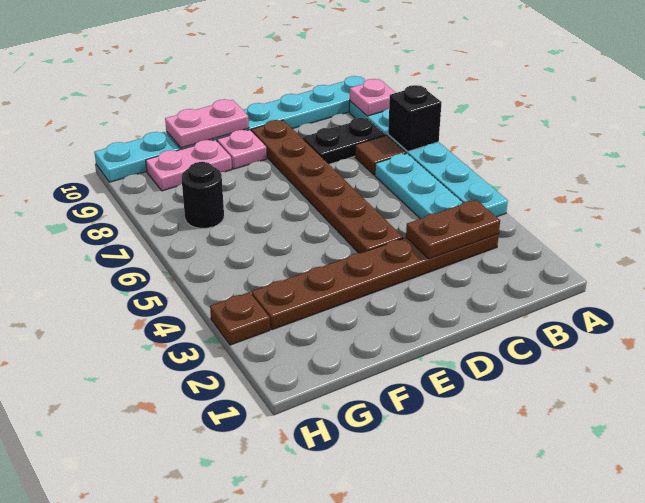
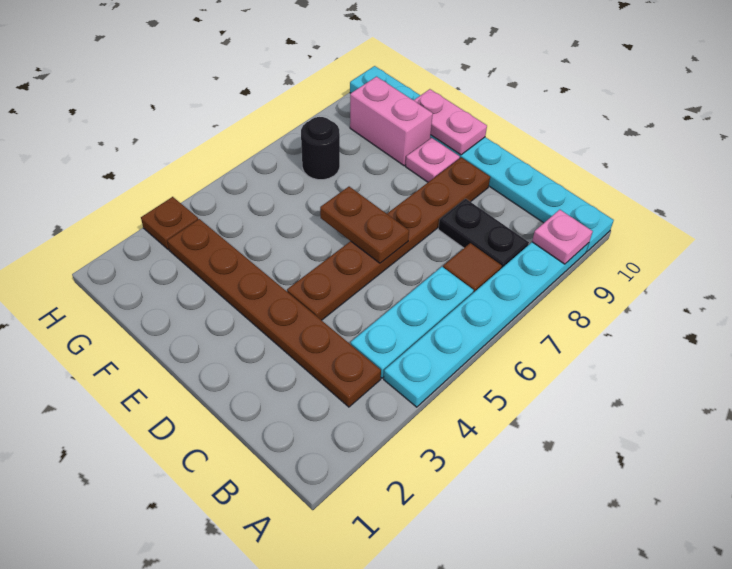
black 1x1 brick [388,85,442,151] -> none
brown 1x2 plate [406,200,500,259] -> brown 1x2 plate moved to [320,187,409,263]
pink 1x2 plate [146,140,232,191] -> pink 1x2 brick [350,77,433,166]

